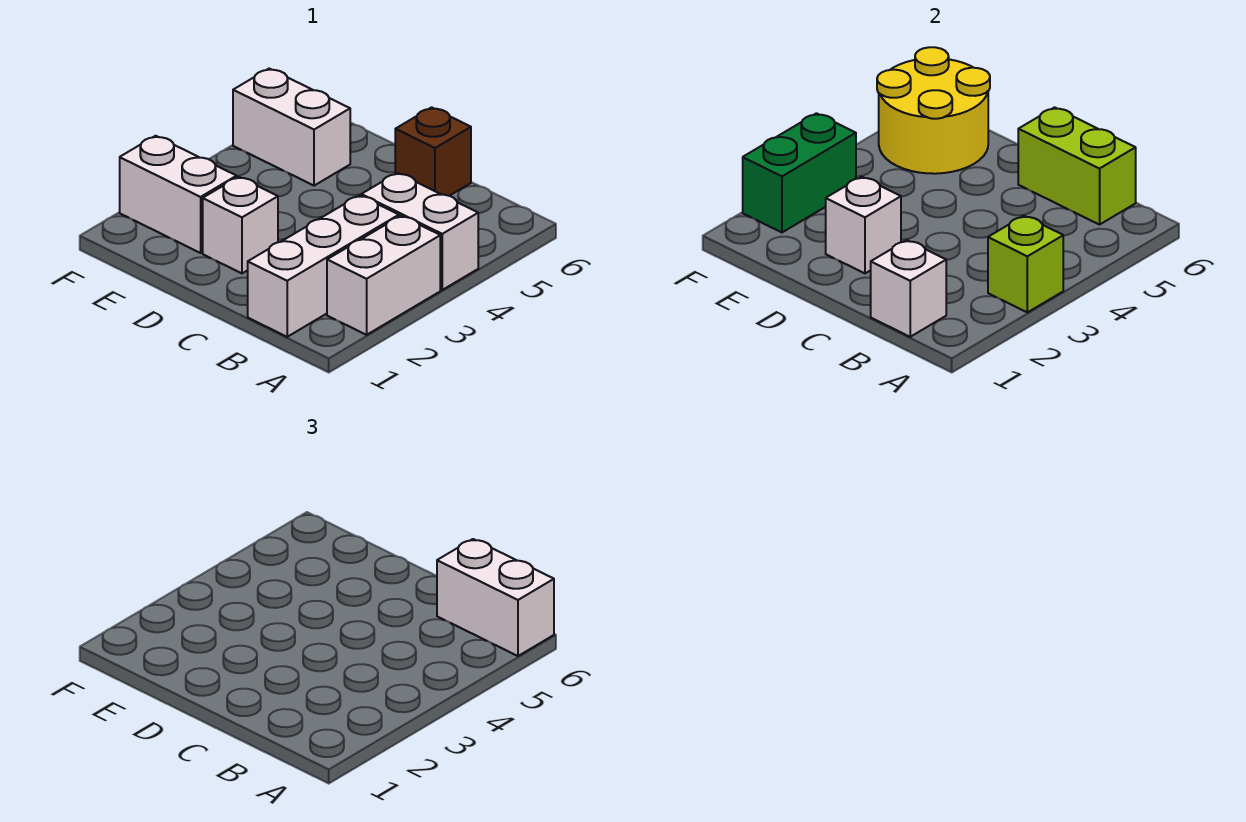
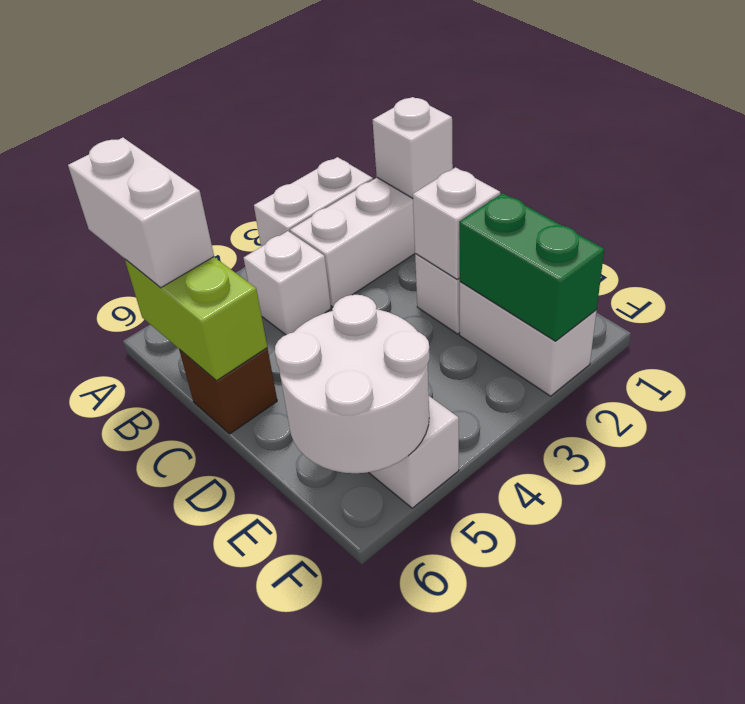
lime 1x1 brick [988,216,1063,312] -> none
white 1x2 brick [361,173,478,290] -> white 1x1 brick [244,231,331,335]
yellow 2x2 round brick [877,47,990,174] -> white 2x2 round brick [275,295,430,473]
green 1x2 brick [743,113,856,232] -> green 1x2 brick turned to [459,193,604,341]

